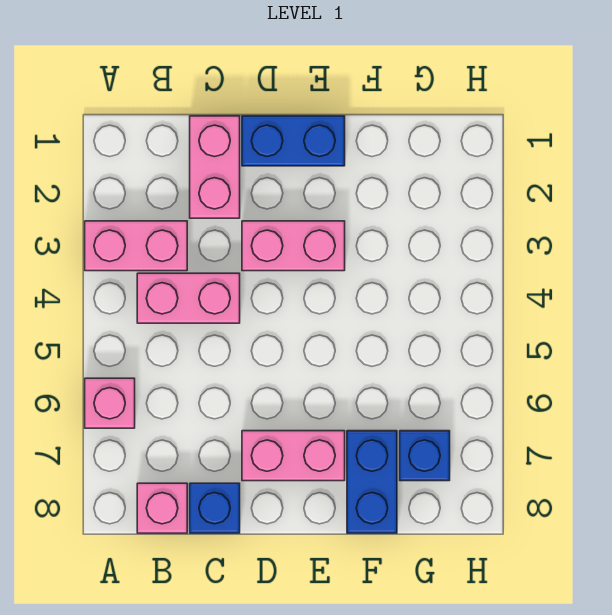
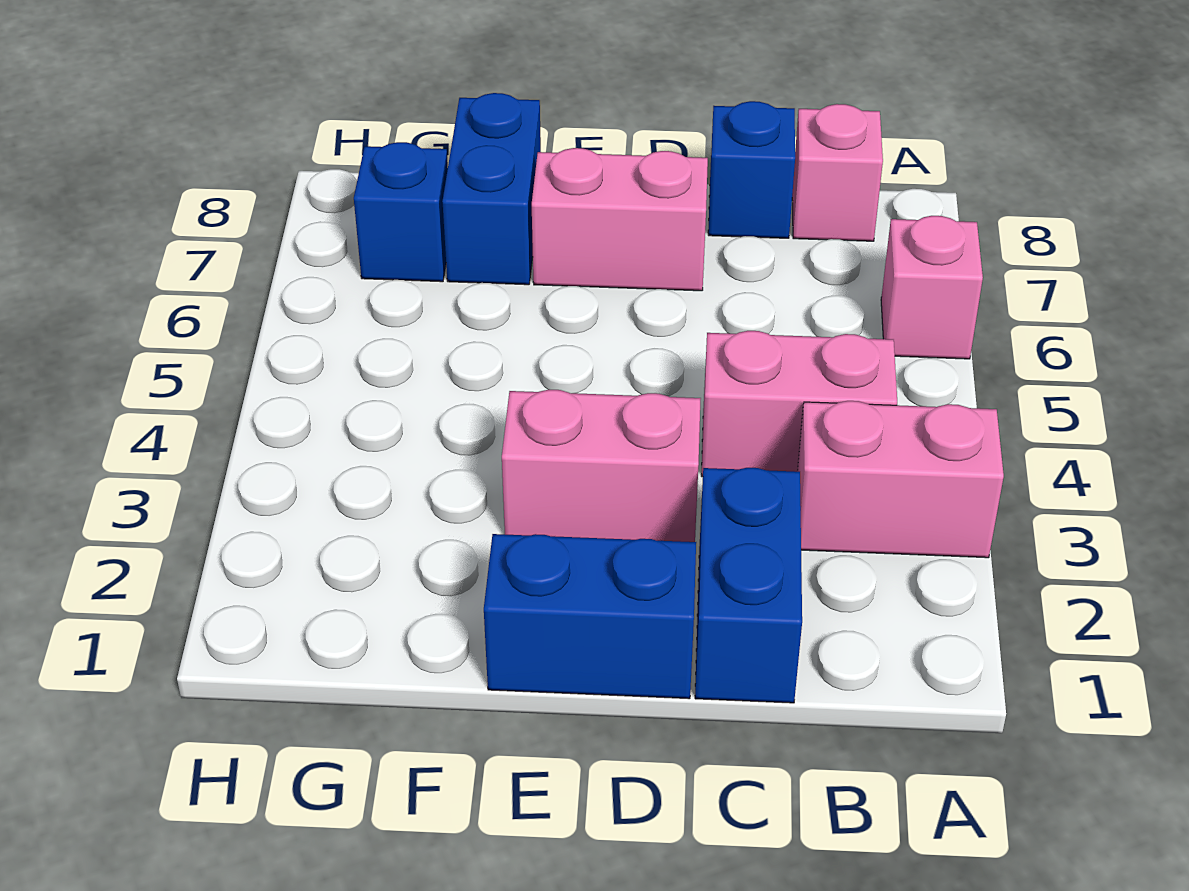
pink 1x2 brick [190,116,240,218] -> blue 1x2 brick [695,468,802,703]

